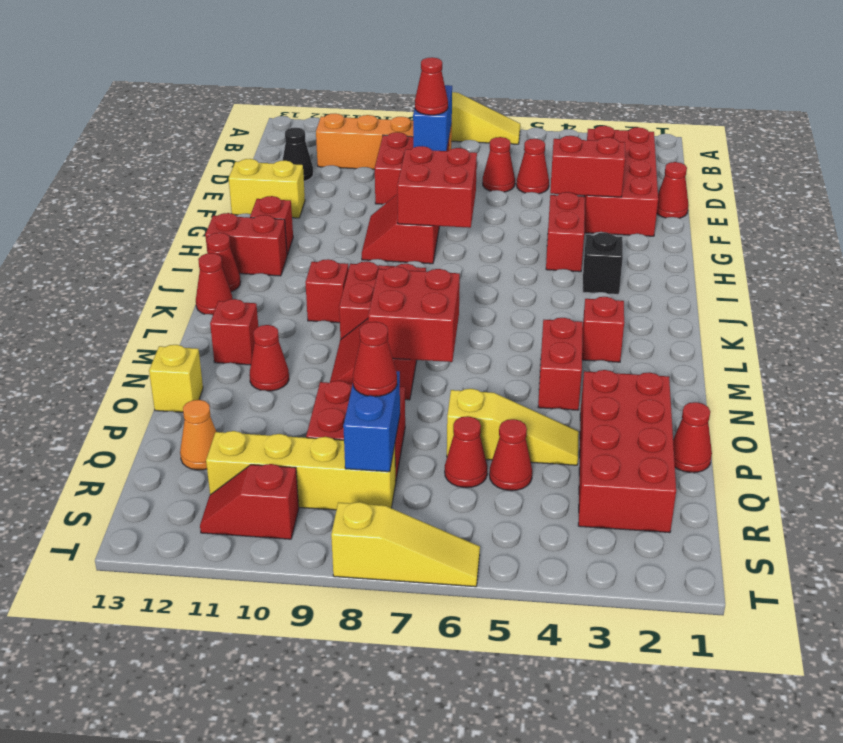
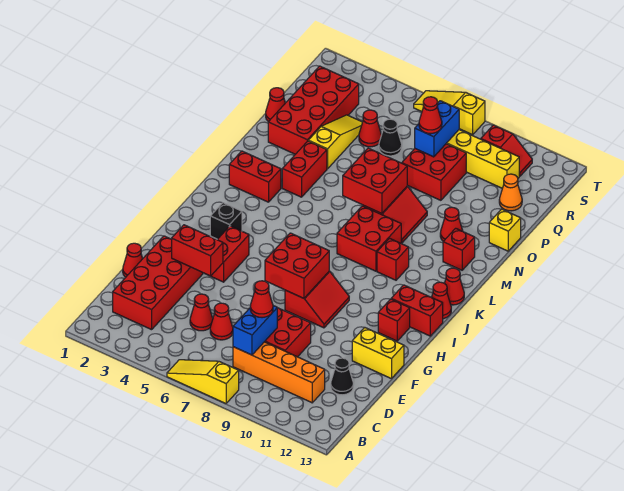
red 1x1 brick [582,297,624,362] -> red 1x2 brick [229,151,281,202]
yellow 1x3 slope [447,389,579,465] -> yellow 1x3 slope turned to [308,115,362,169]
red 1x1 cone [445,416,487,488] -> black 1x1 cone [379,119,402,156]

